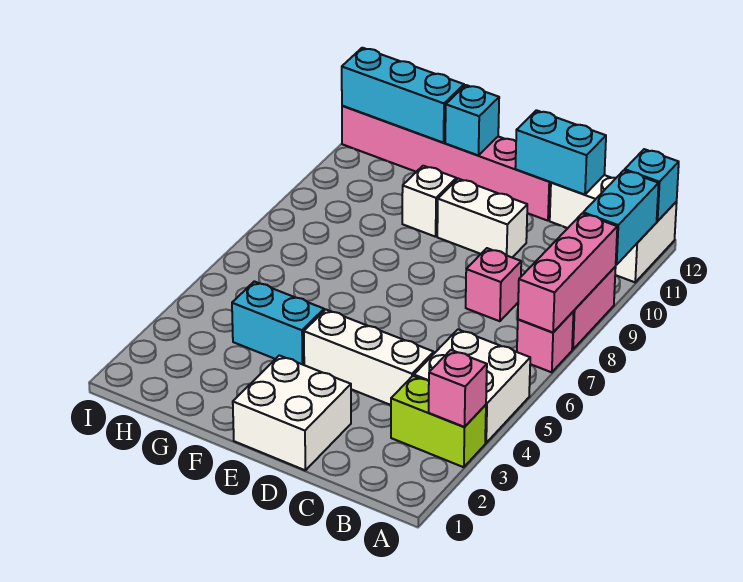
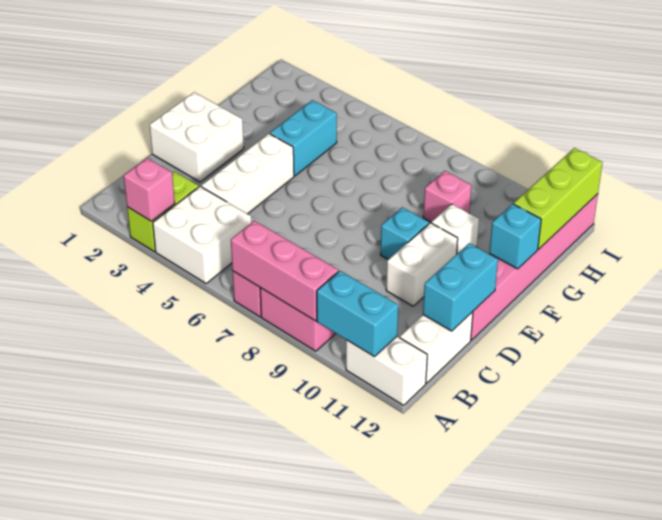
cyan 1x1 brick [625,149,679,221] -> cyan 1x1 brick moved to [380,207,429,259]
pink 1x1 brick [466,248,521,321] -> pink 1x1 brick moved to [423,171,471,222]
cyan 1x3 brick [342,48,464,143] -> lime 1x3 brick [514,148,603,249]

